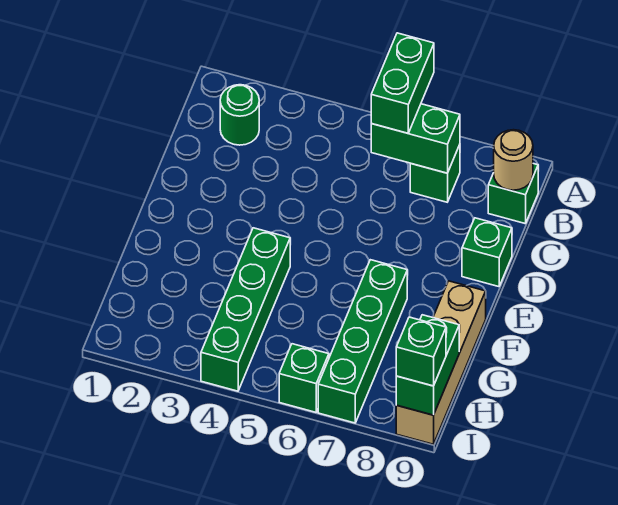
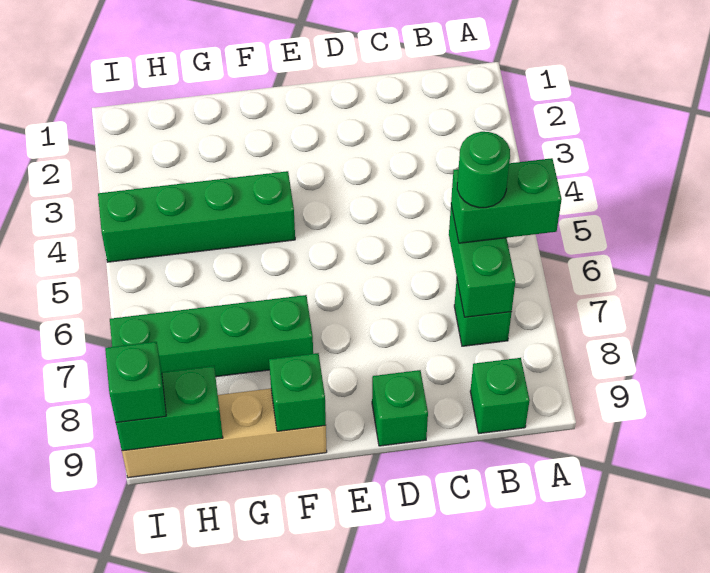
green 1x1 round brick [220,85,259,145] -> green 1x1 round brick moved to [457,132,510,208]
tan 1x1 round brick [494,130,533,190] -> none
green 1x1 brick [279,344,329,412] -> green 1x1 brick moved to [269,353,326,431]

